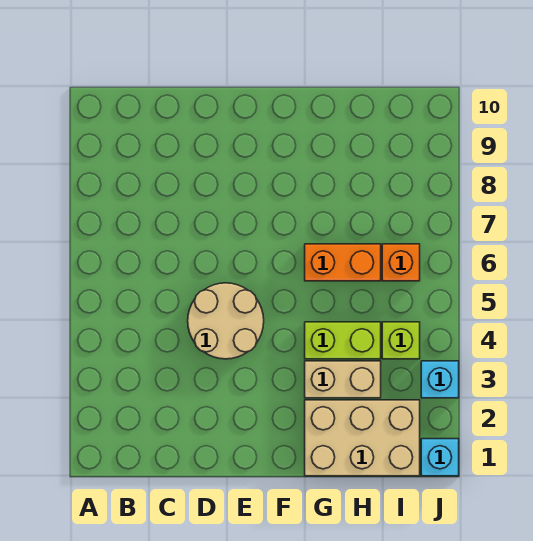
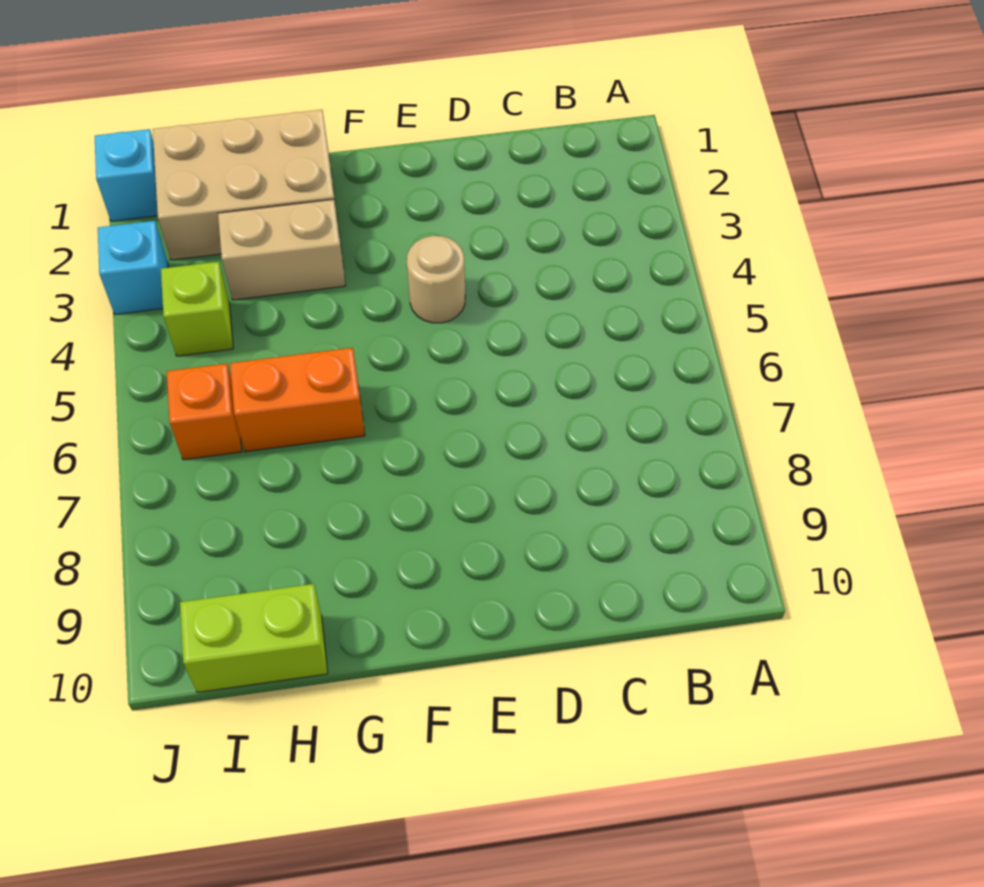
tan 2x2 round brick [188,283,264,359] -> tan 1x1 round brick [407,236,465,323]
lime 1x2 brick [305,322,381,359] -> lime 1x2 brick moved to [180,584,328,693]

